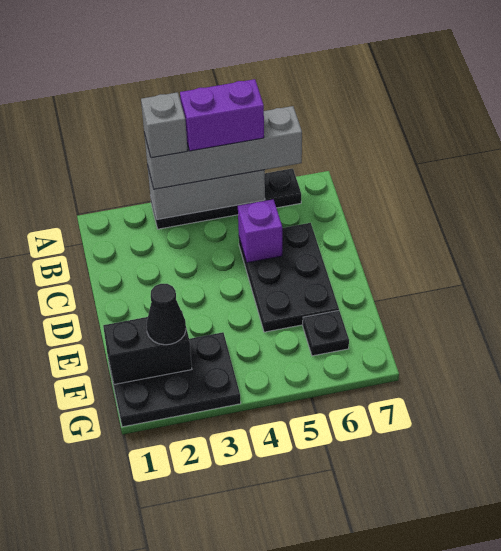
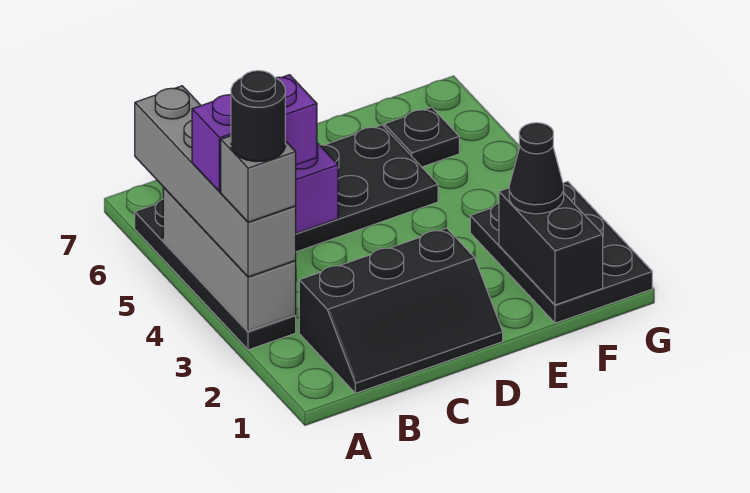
none -> black 1x1 round brick [231,71,285,162]
purple 1x2 brick [180,79,264,151] -> purple 1x2 brick turned to [192,75,317,192]
none -> black 2x3 slope [299,228,503,393]

